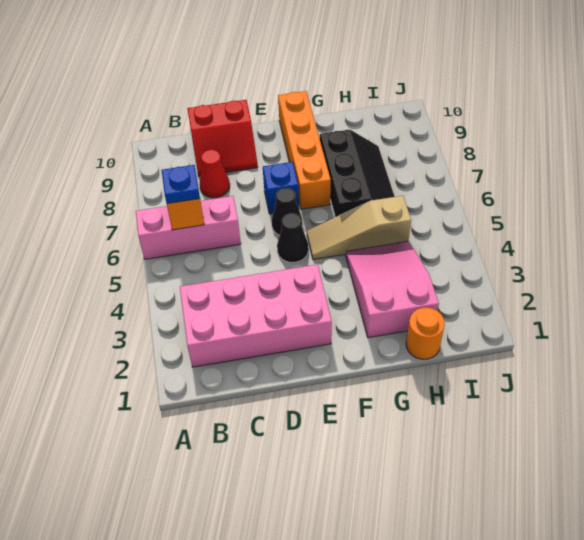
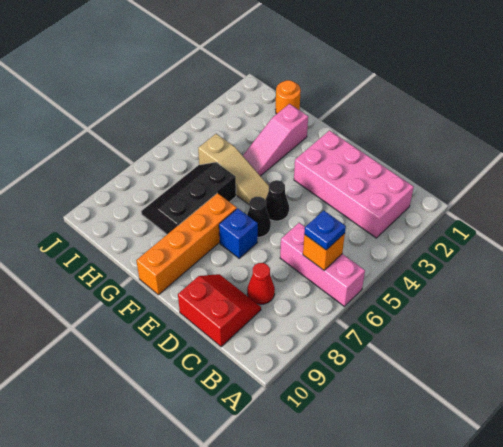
pink 2x3 slope [346,241,439,338] -> pink 1x3 slope [243,104,308,176]

